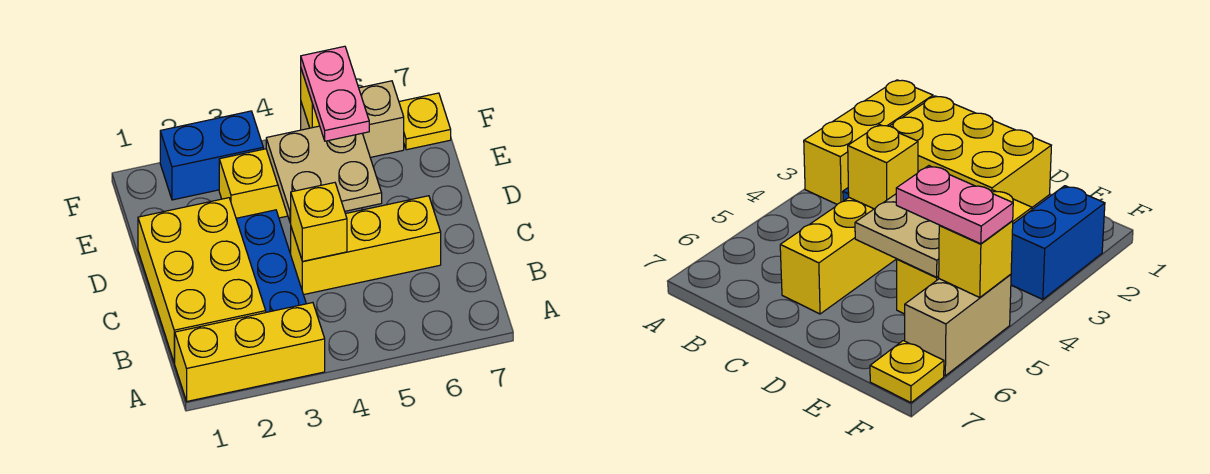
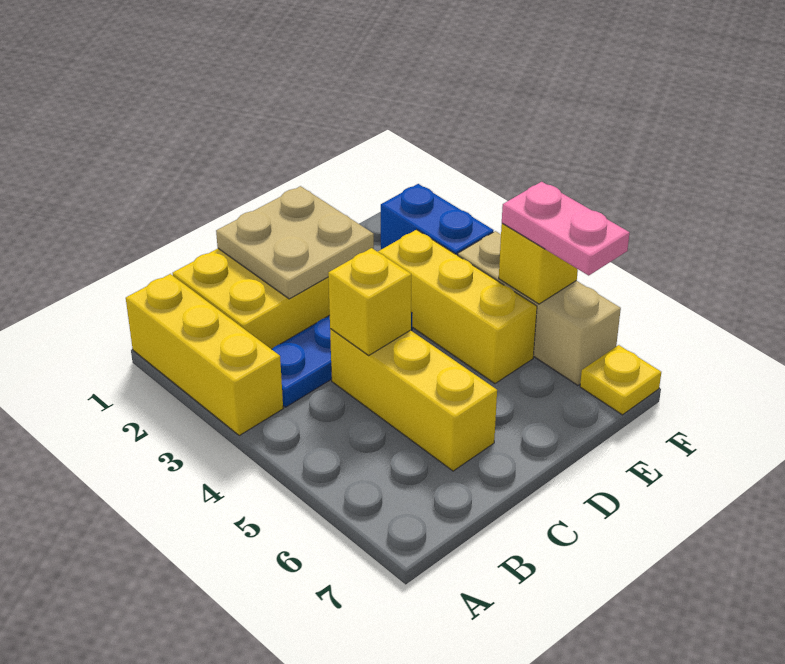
tan 2x2 plate [266,126,382,223] -> tan 2x2 plate moved to [216,186,374,299]
pink 1x2 plate [301,46,369,141] -> pink 1x2 plate turned to [502,182,630,275]
tan 1x2 brick [301,81,404,157] -> tan 1x3 brick [458,231,621,385]

